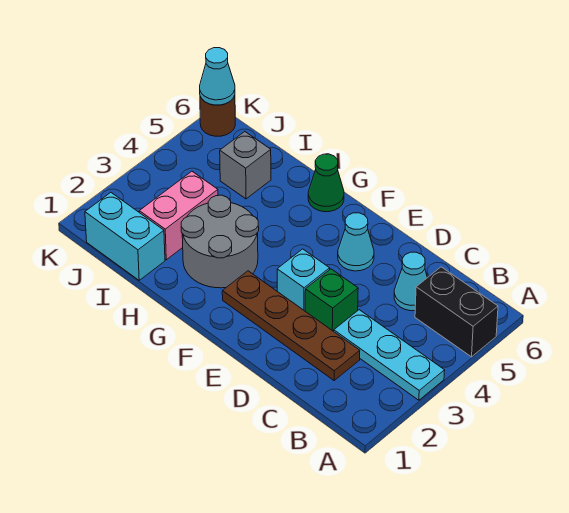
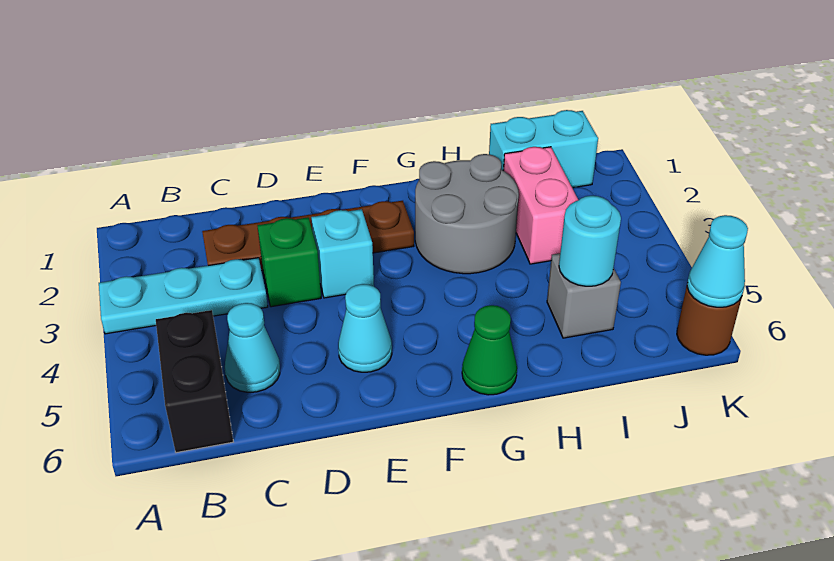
black 1x2 brick [415,267,498,357] -> black 1x2 brick turned to [156,310,233,453]
none -> cyan 1x1 round brick [559,196,621,286]

